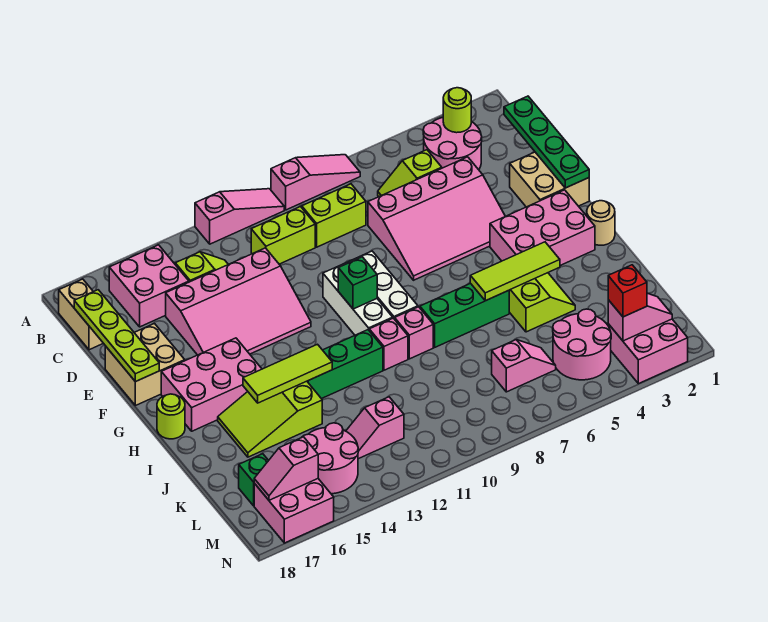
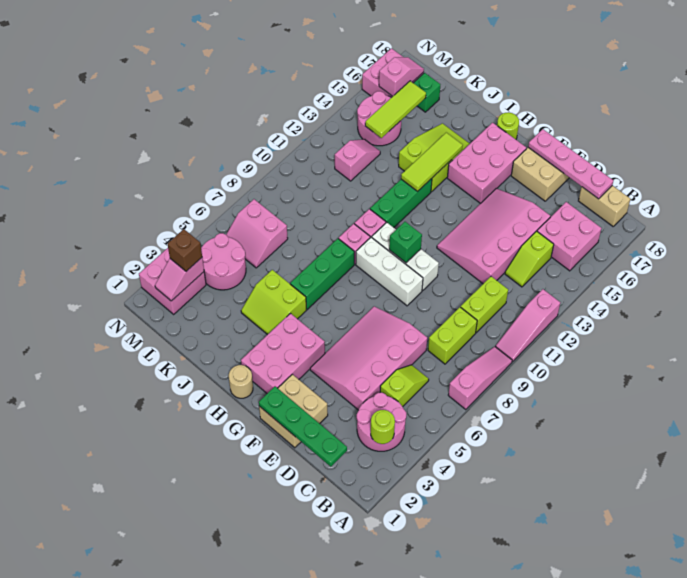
pink 1x3 slope [271,155,360,210] -> pink 1x3 slope turned to [448,347,512,410]
lime 1x4 plate [74,290,159,382] -> pink 1x4 plate [528,129,614,199]
lime 1x3 tile [470,242,560,301] -> lime 1x3 tile moved to [365,81,426,138]
pink 1x2 slope [492,340,556,392] -> pink 2x2 slope [226,199,288,268]
red 1x1 brick [608,265,647,317] -> brown 1x1 brick [168,229,202,271]

